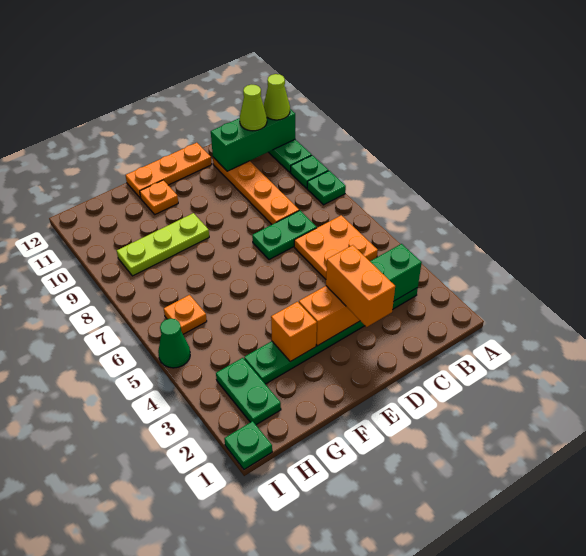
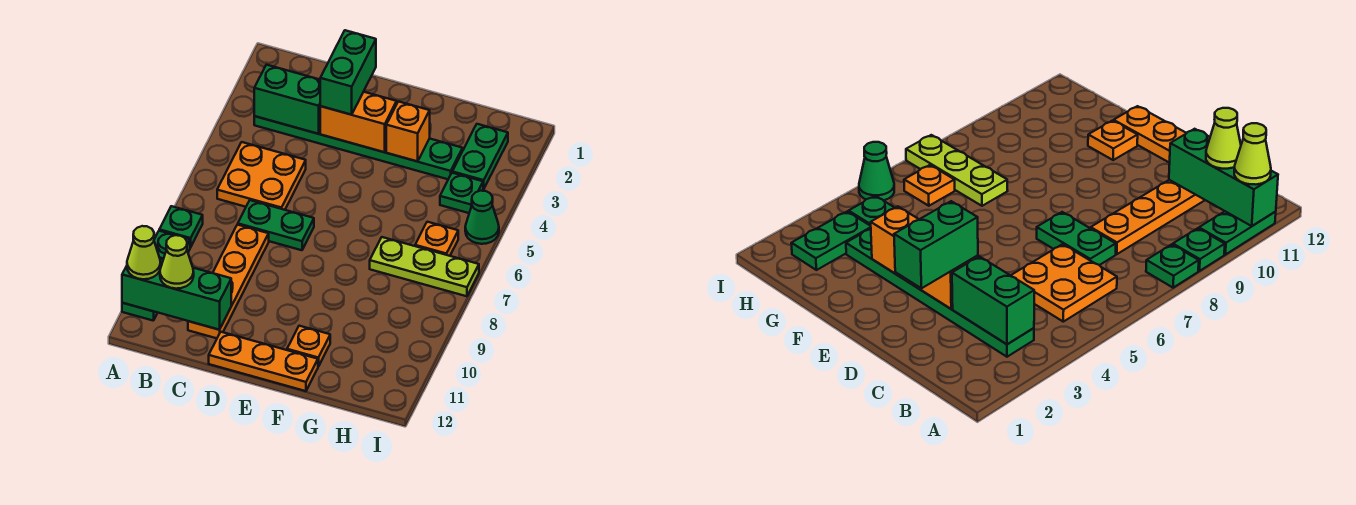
orange 1x2 brick [326,245,395,327] -> green 1x2 brick [320,30,376,115]
lime 1x3 plate [117,213,209,276] -> lime 1x3 plate moved to [370,237,479,296]
green 1x1 plate [224,421,272,469] -> green 1x1 plate moved to [440,173,483,213]

